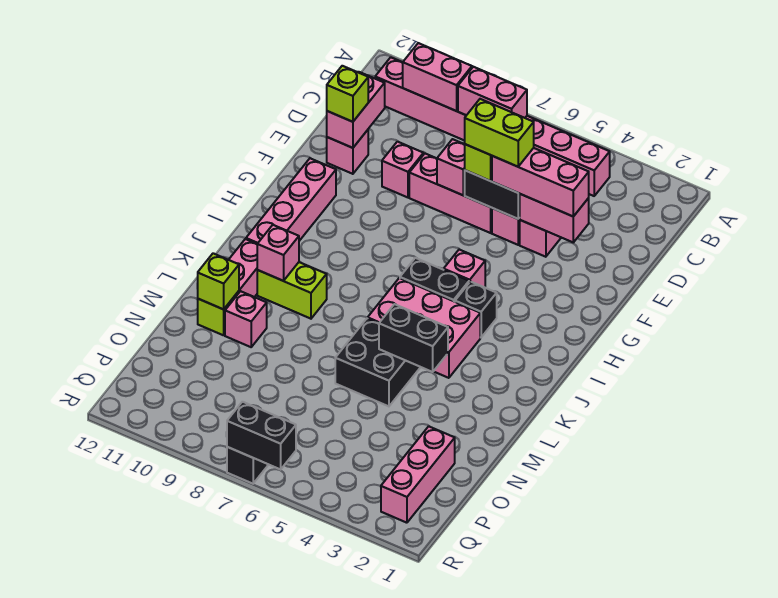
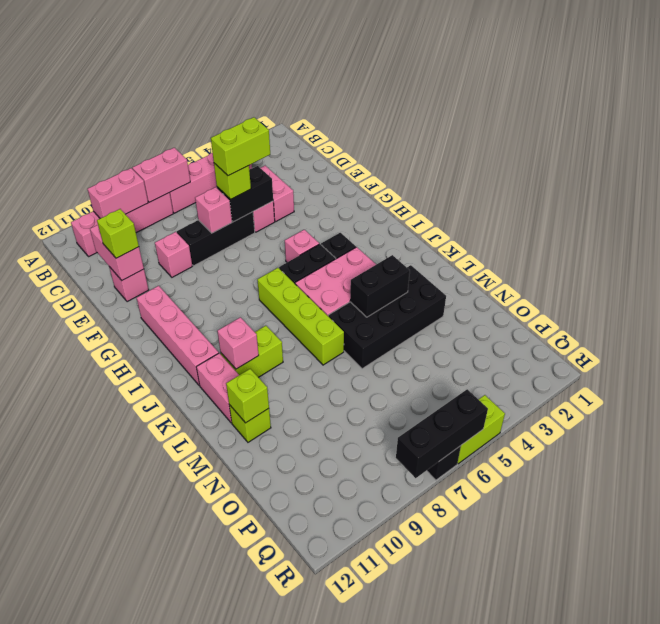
pink 1x2 brick [520,194,589,242] -> none
pink 1x3 brick [492,148,589,216] -> none
pink 1x3 brick [409,153,492,233] -> black 1x3 brick [177,212,255,266]
none -> lime 1x4 brick [257,268,344,365]
black 2x2 brick [335,318,420,406] -> black 2x4 brick [329,265,446,369]
pink 1x1 brick [225,291,267,347] -> none
pink 1x3 brick [381,426,455,523] -> none
none -> lime 1x2 brick [458,395,505,464]
black 1x2 brick [227,402,296,469] -> black 1x3 brick [396,389,488,478]

